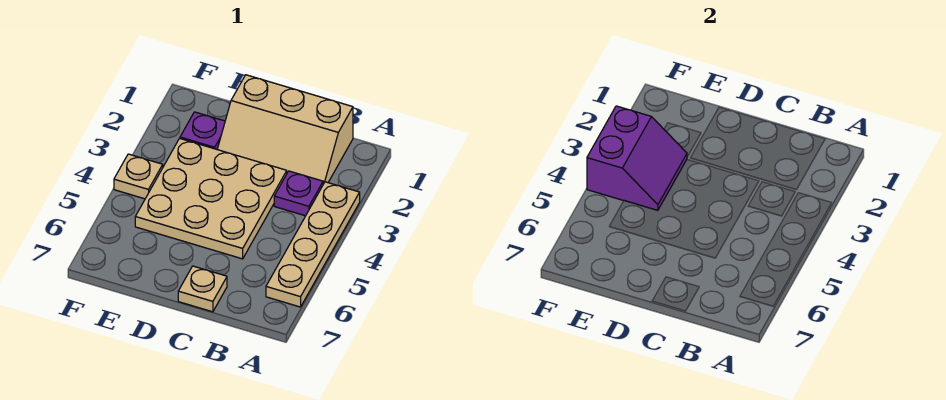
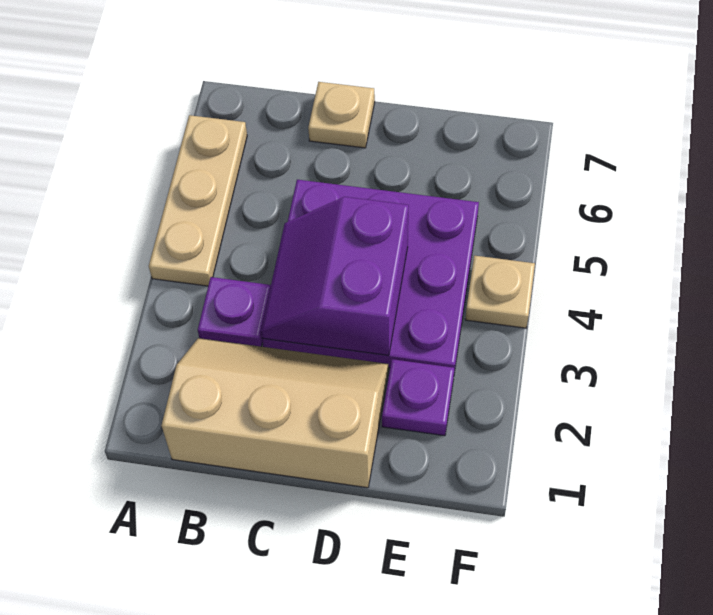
tan 1x4 plate [266,182,360,307] -> tan 1x3 plate [149,115,247,286]
tan 3x3 plate [135,138,287,259] -> purple 3x3 plate [262,180,479,373]
purple 2x2 slope [587,106,687,210] -> purple 2x2 slope moved to [261,197,409,356]

